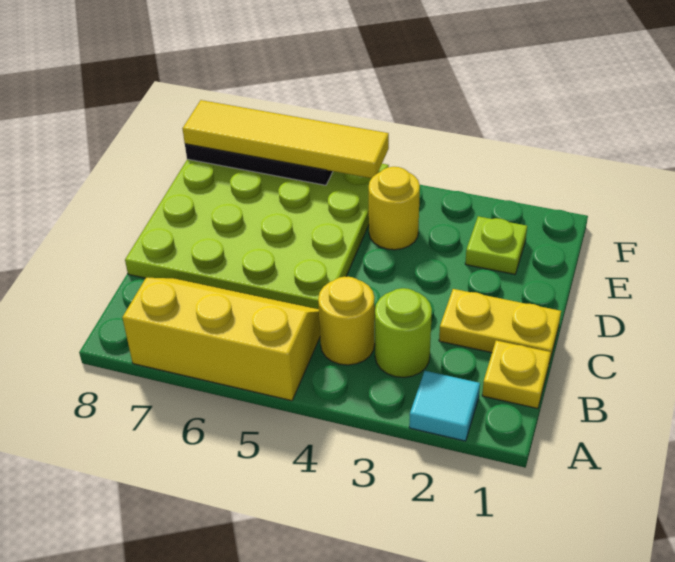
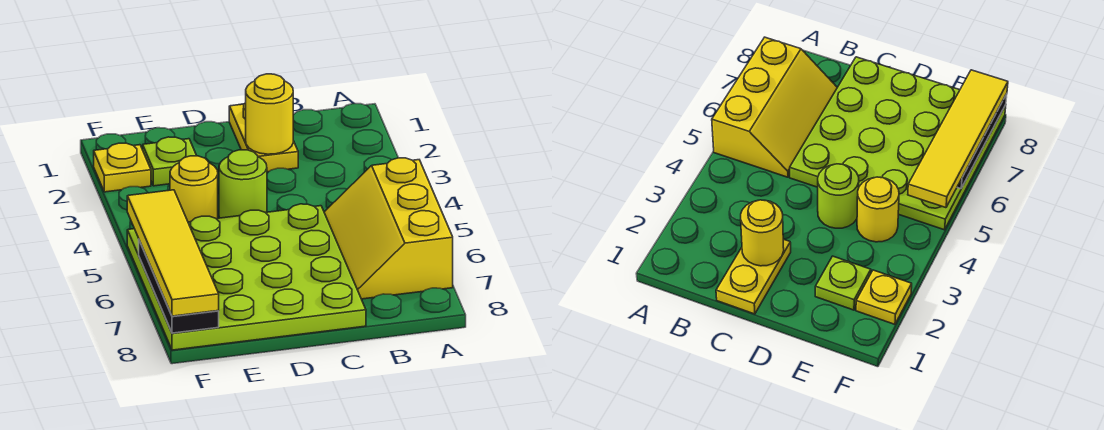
cyan 1x1 tile [409,371,480,441] -> none
yellow 1x1 plate [482,341,551,409] -> yellow 1x1 plate moved to [94,143,151,192]
lime 1x1 round brick [375,288,432,377] -> lime 1x1 round brick moved to [219,150,267,218]
yellow 1x1 round brick [318,277,375,365] -> yellow 1x1 round brick moved to [246,74,293,154]

